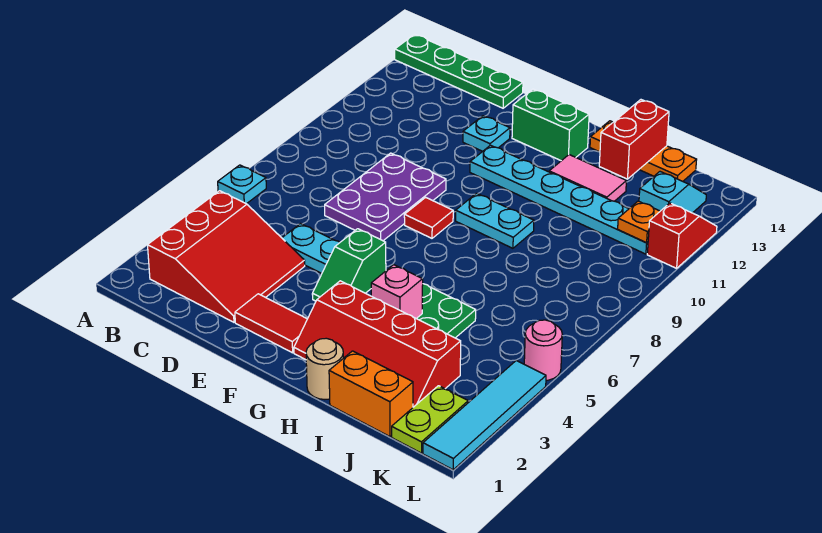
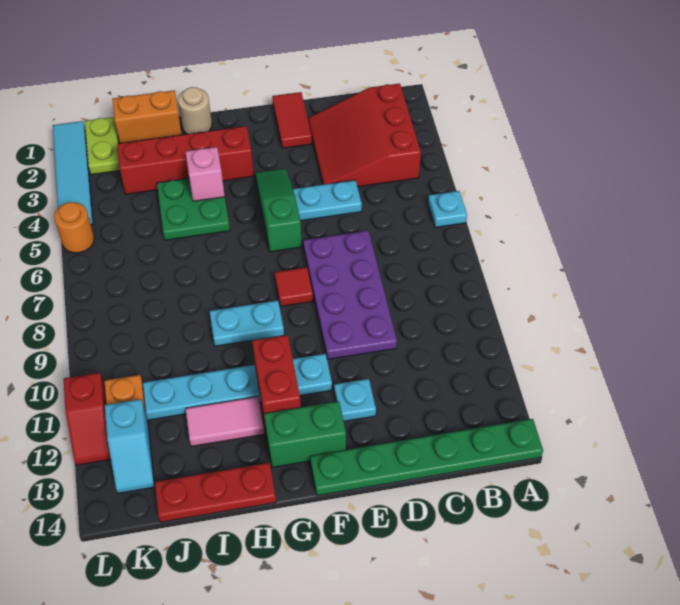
green 1x4 plate [395,34,523,108] -> green 1x6 plate [310,419,543,496]
purple 2x3 plate [325,153,446,241] -> purple 2x4 plate [303,231,397,359]
red 1x2 tile [235,294,307,353] -> red 1x2 tile turned to [272,92,312,148]
green 1x2 slope [312,229,386,301] -> green 1x3 slope [255,169,302,252]
orange 1x3 plate [590,121,697,181] -> red 1x3 plate [155,463,276,522]
red 1x2 brick [599,100,669,179] -> red 1x2 brick moved to [252,335,301,426]
pink 1x1 round brick [524,320,562,380] -> orange 1x1 round brick [54,202,94,253]

